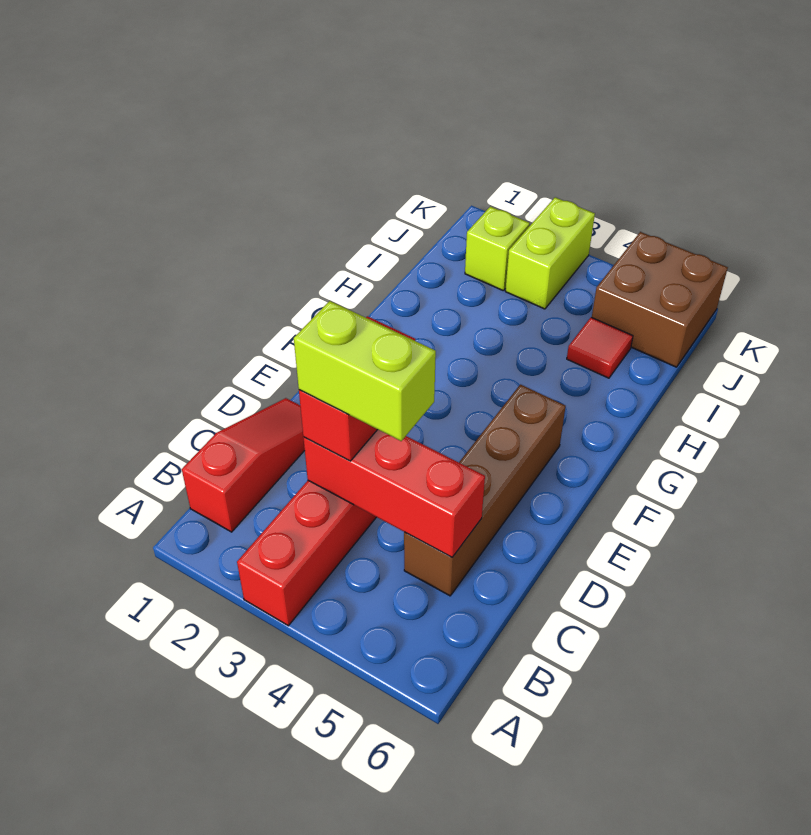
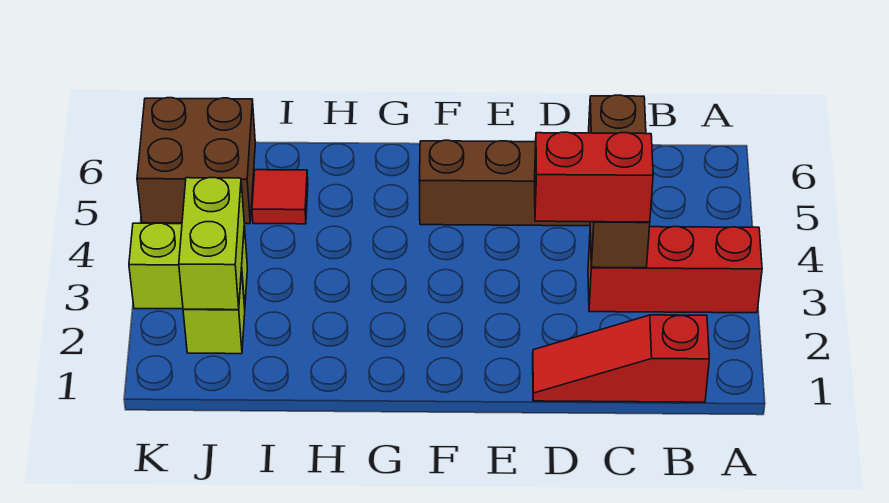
red 1x3 brick [303,430,485,557] -> brown 1x3 brick [588,95,650,268]
lime 1x2 brick [294,301,436,441] -> lime 1x2 brick moved to [179,178,244,310]

